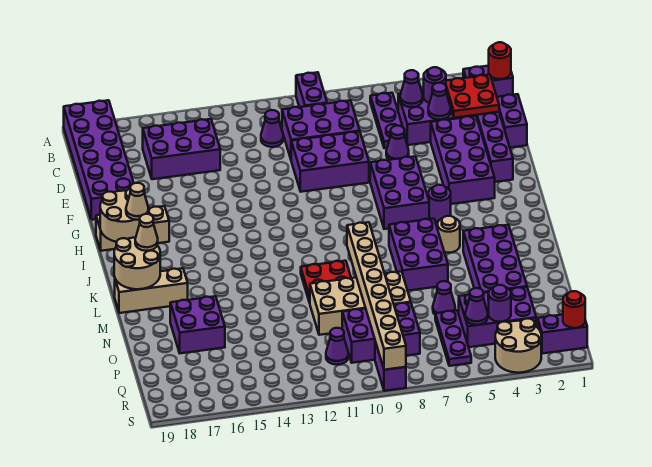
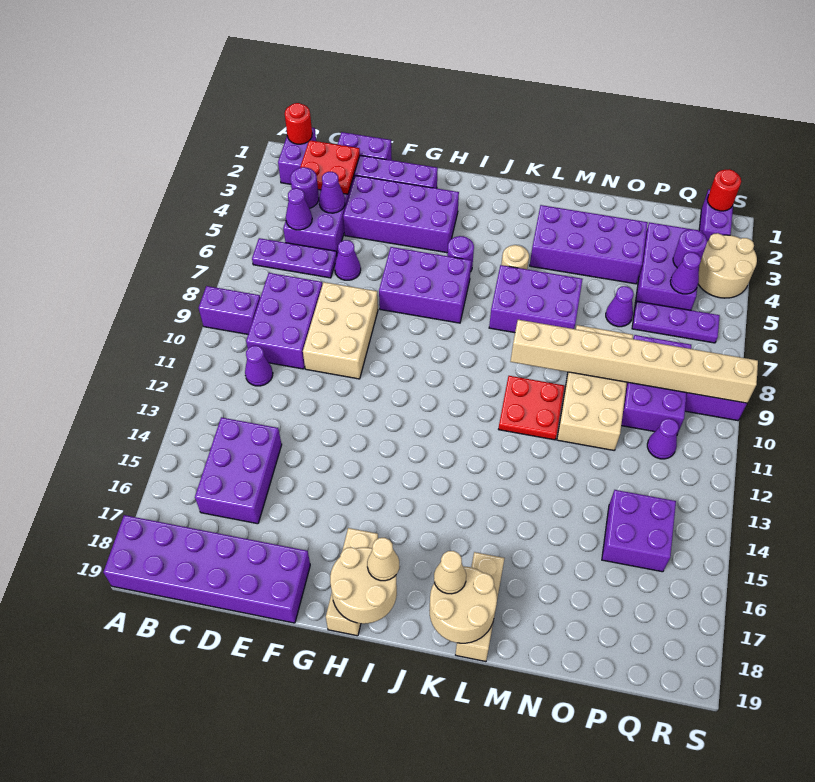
purple 2x3 brick [291,131,369,192] -> tan 2x3 brick [303,282,378,379]
purple 2x2 brick [170,296,225,353] -> purple 2x2 brick moved to [602,490,676,572]

